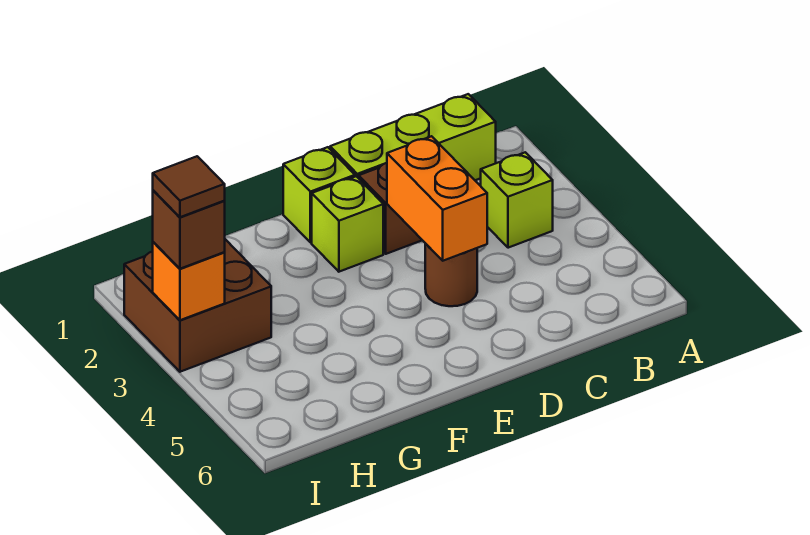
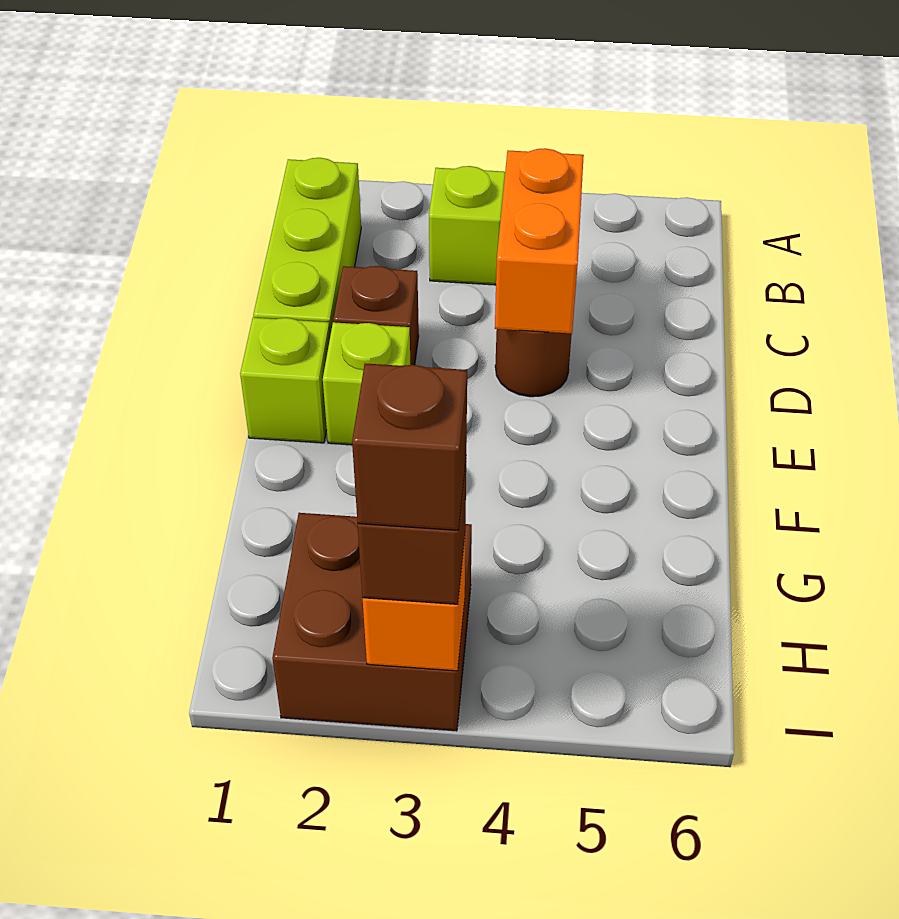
orange 1x2 brick [387,136,487,261] -> orange 1x2 brick turned to [495,148,584,334]
brown 1x1 tile [153,156,225,217] -> brown 1x1 brick [352,364,467,530]

